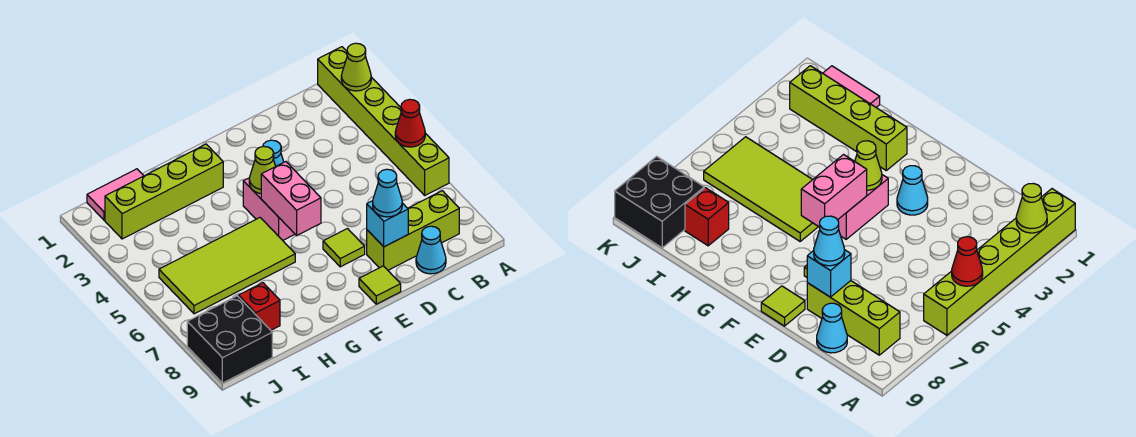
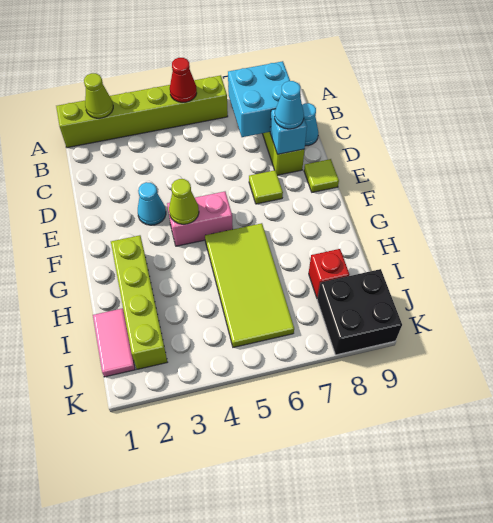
none -> cyan 2x2 brick [228,61,290,137]
pink 1x2 brick [261,162,321,235] -> none

